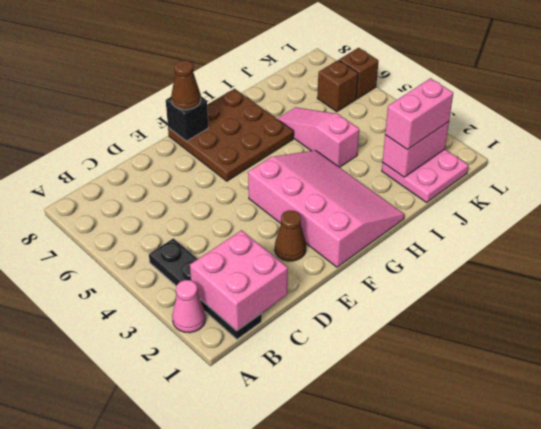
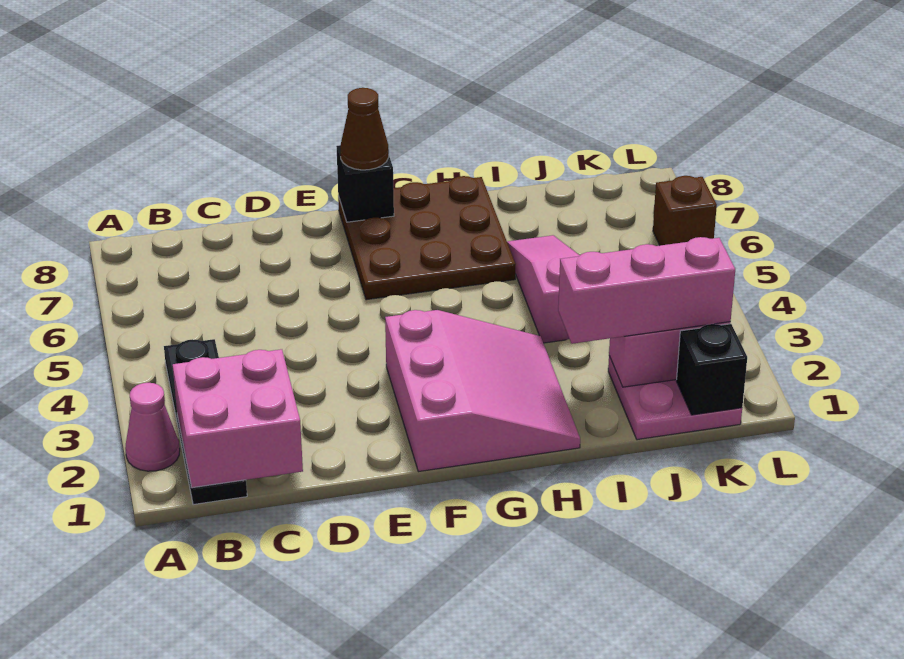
brown 1x1 cone [275,210,306,261] -> none
pink 3x4 slope [248,150,405,267] -> pink 3x3 slope [385,310,580,472]
pink 1x2 brick [385,78,453,150] -> pink 1x3 brick [558,237,735,344]
none -> black 1x1 brick [677,324,747,415]
brown 1x1 brick [317,60,358,112] -> none

